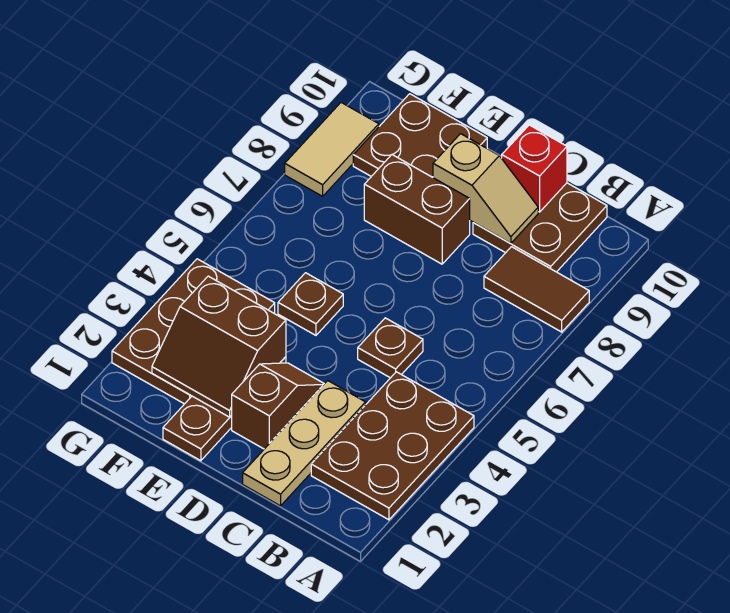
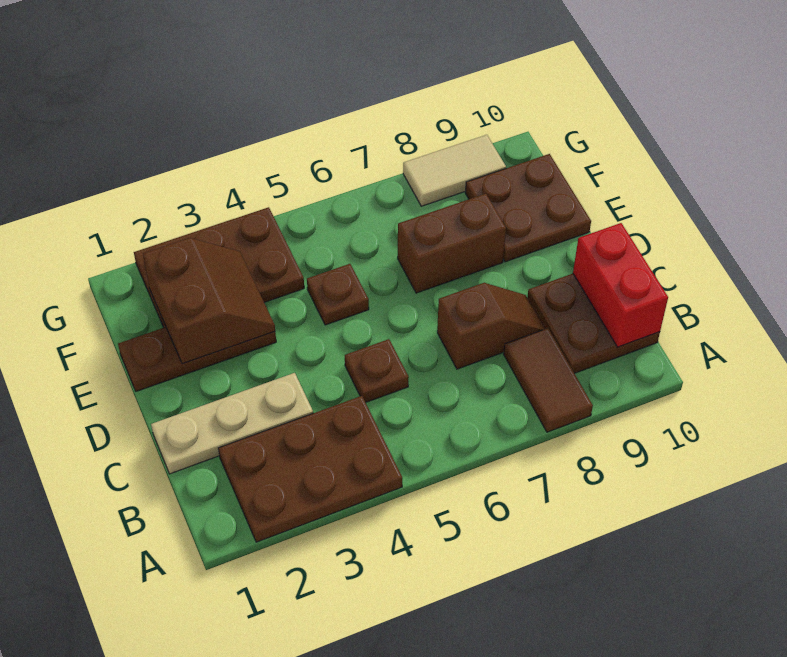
tan 1x2 slope [433,134,538,244] -> none
red 1x1 brick [502,125,567,212] -> red 1x2 brick [573,223,668,347]
brown 1x2 slope [231,363,324,449] -> brown 1x2 slope moved to [437,283,545,369]
brown 1x2 brick [364,155,470,264] -> brown 1x2 brick turned to [398,194,506,293]
brown 2x2 slope [152,276,286,417] -> brown 2x2 slope turned to [143,238,275,364]

